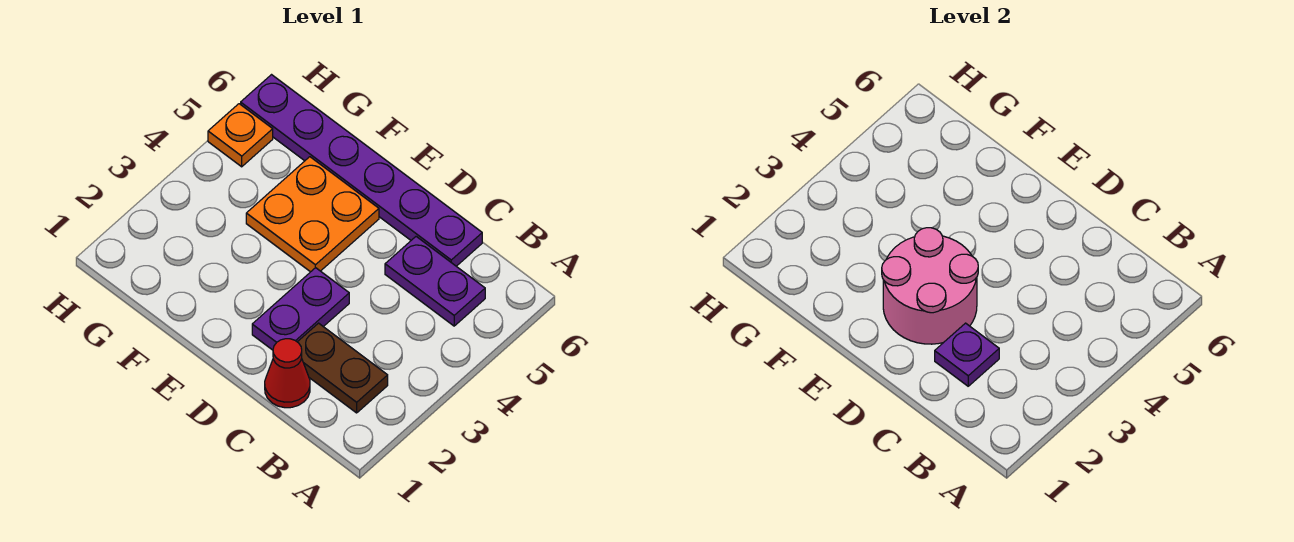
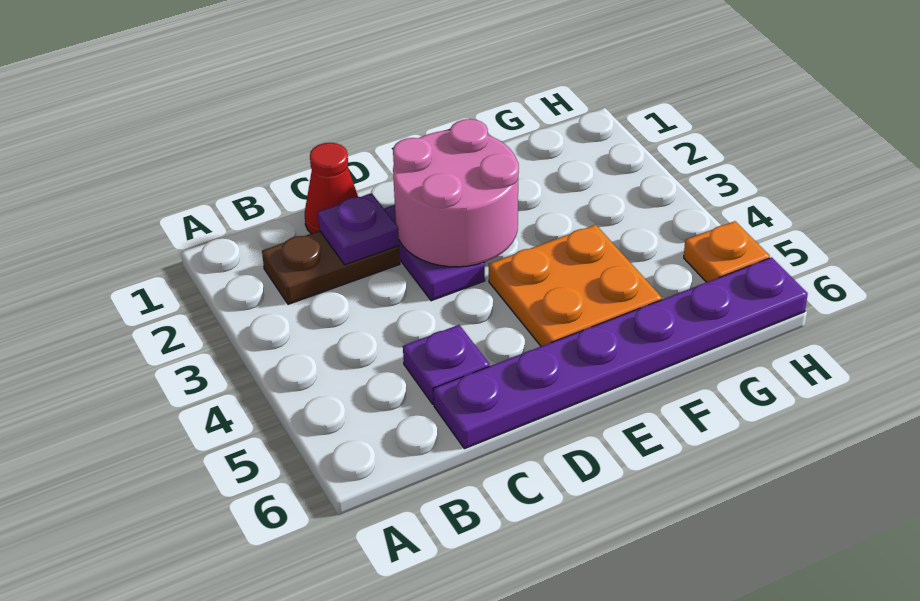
purple 1x2 plate [385,237,485,326] -> purple 1x1 plate [403,325,489,404]

